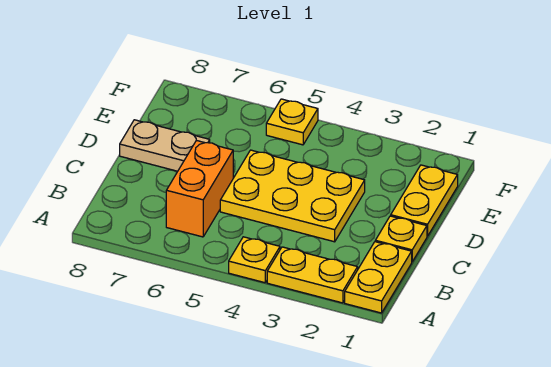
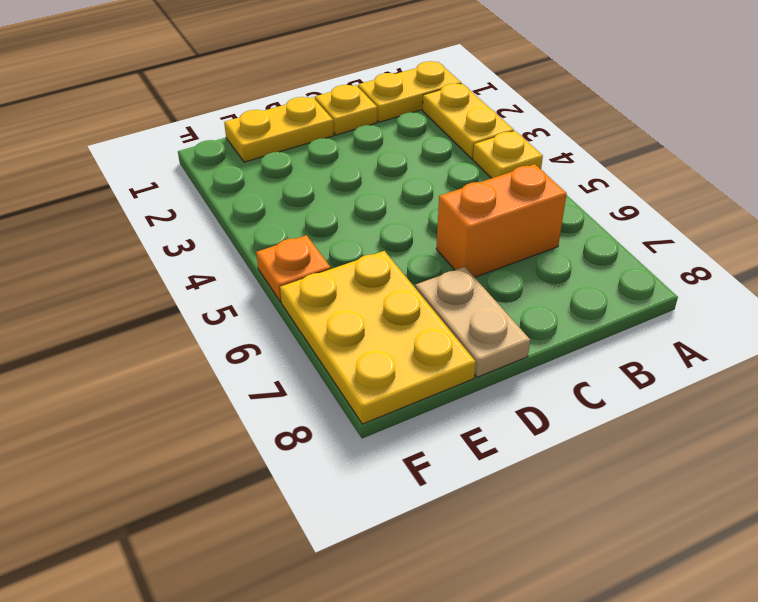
yellow 2x3 plate [220,150,365,242] -> yellow 2x3 plate moved to [280,251,476,424]
yellow 1x1 plate [266,99,318,145] -> orange 1x1 plate [256,235,331,302]

